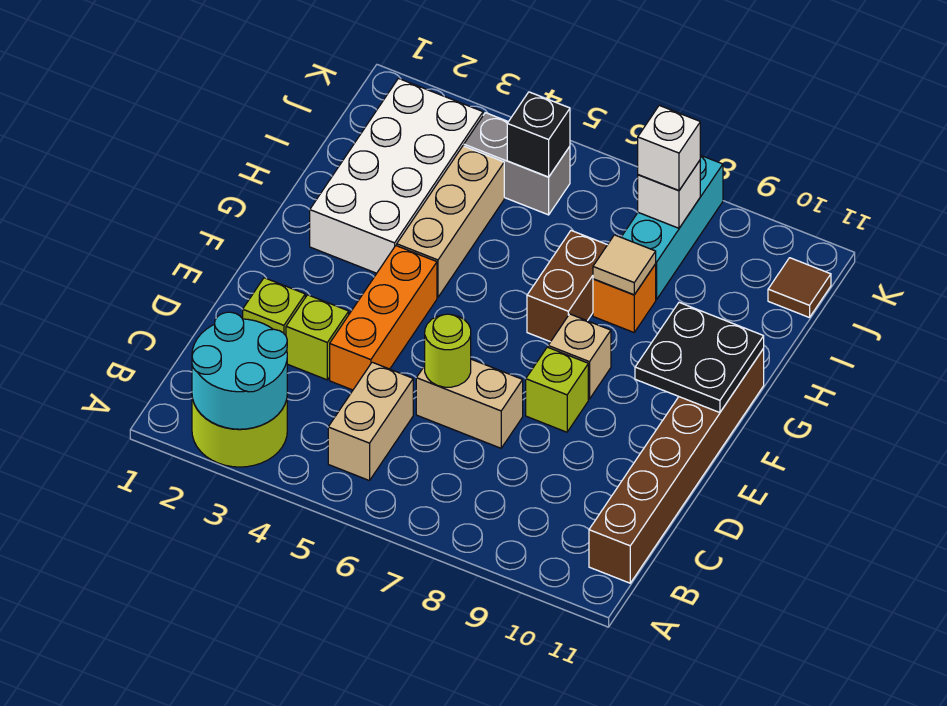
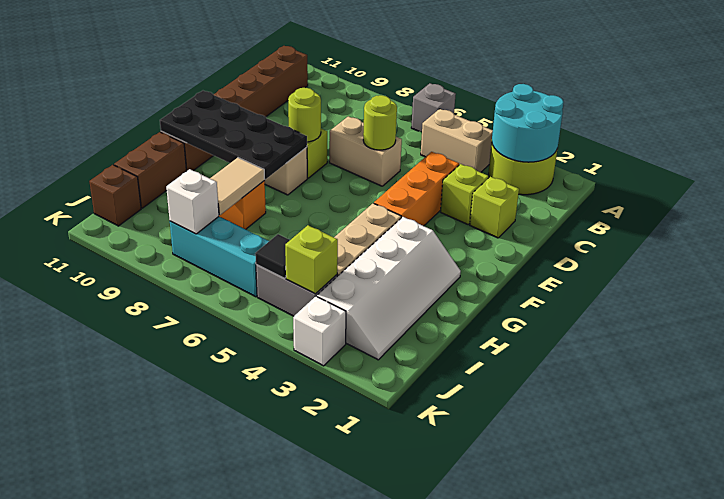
none -> grey 1x1 brick [411,83,456,132]
tan 1x2 brick [328,362,413,481] -> tan 1x2 brick turned to [421,109,493,172]
none -> lime 1x1 round brick [288,88,321,142]
black 2x2 plate [635,303,764,413] -> black 2x4 plate [160,91,307,179]
white 2x4 brick [310,78,483,273] -> white 2x4 slope [317,217,461,360]
brown 1x2 brick [527,231,607,342] -> brown 1x2 brick moved to [114,132,186,208]
tan 1x1 tile [593,235,656,295] -> tan 1x2 tile [210,158,265,215]
cyan 1x3 brick [621,155,723,299] -> cyan 1x3 brick turned to [170,217,269,297]
none -> lime 1x1 brick [285,225,338,294]
black 1x1 brick [507,92,570,177] -> black 1x1 tile [255,234,290,278]
white 1x1 brick [638,105,700,191] -> white 1x1 brick moved to [293,296,346,366]
brown 1x1 tile [768,258,831,318] -> brown 1x1 brick [89,165,141,226]

